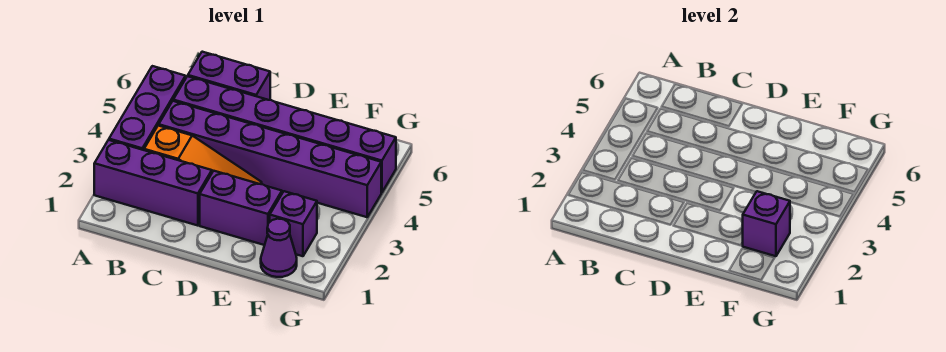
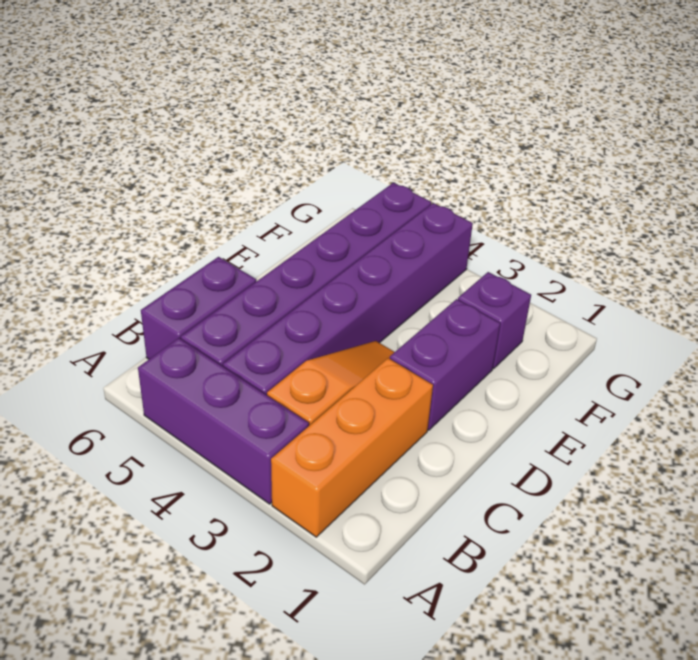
purple 1x3 brick [94,140,212,226] -> orange 1x3 brick [271,358,433,537]
purple 1x1 cone [261,219,297,277] -> none
purple 1x1 brick [743,191,790,256] -> none

